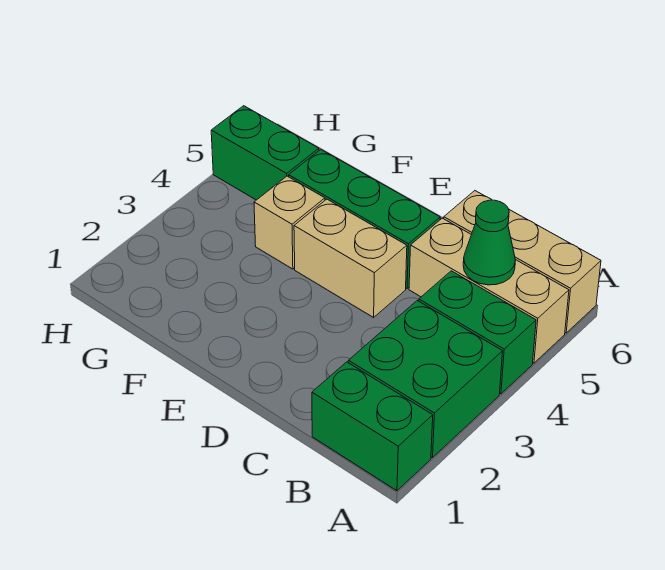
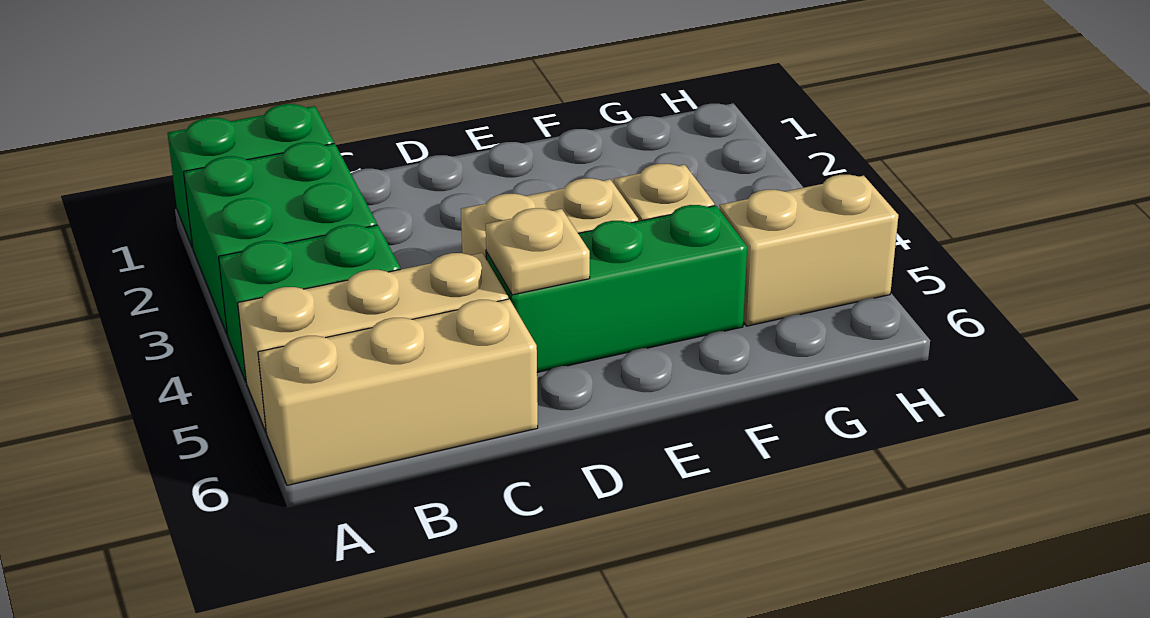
green 1x1 cone [463,200,515,285] -> none
none -> tan 1x1 plate [486,208,590,295]
green 1x2 brick [211,106,319,200] -> tan 1x2 brick [719,175,898,326]

